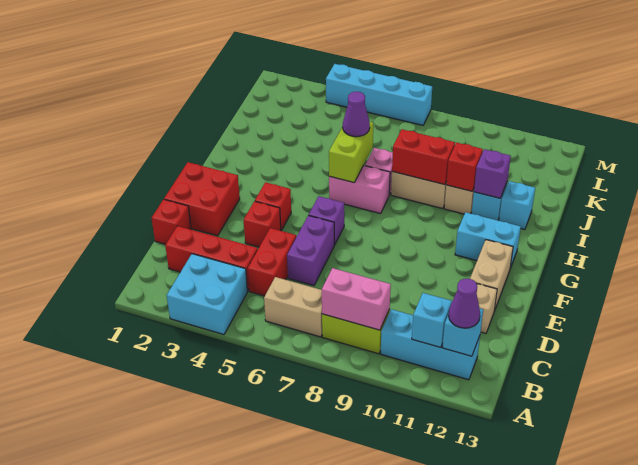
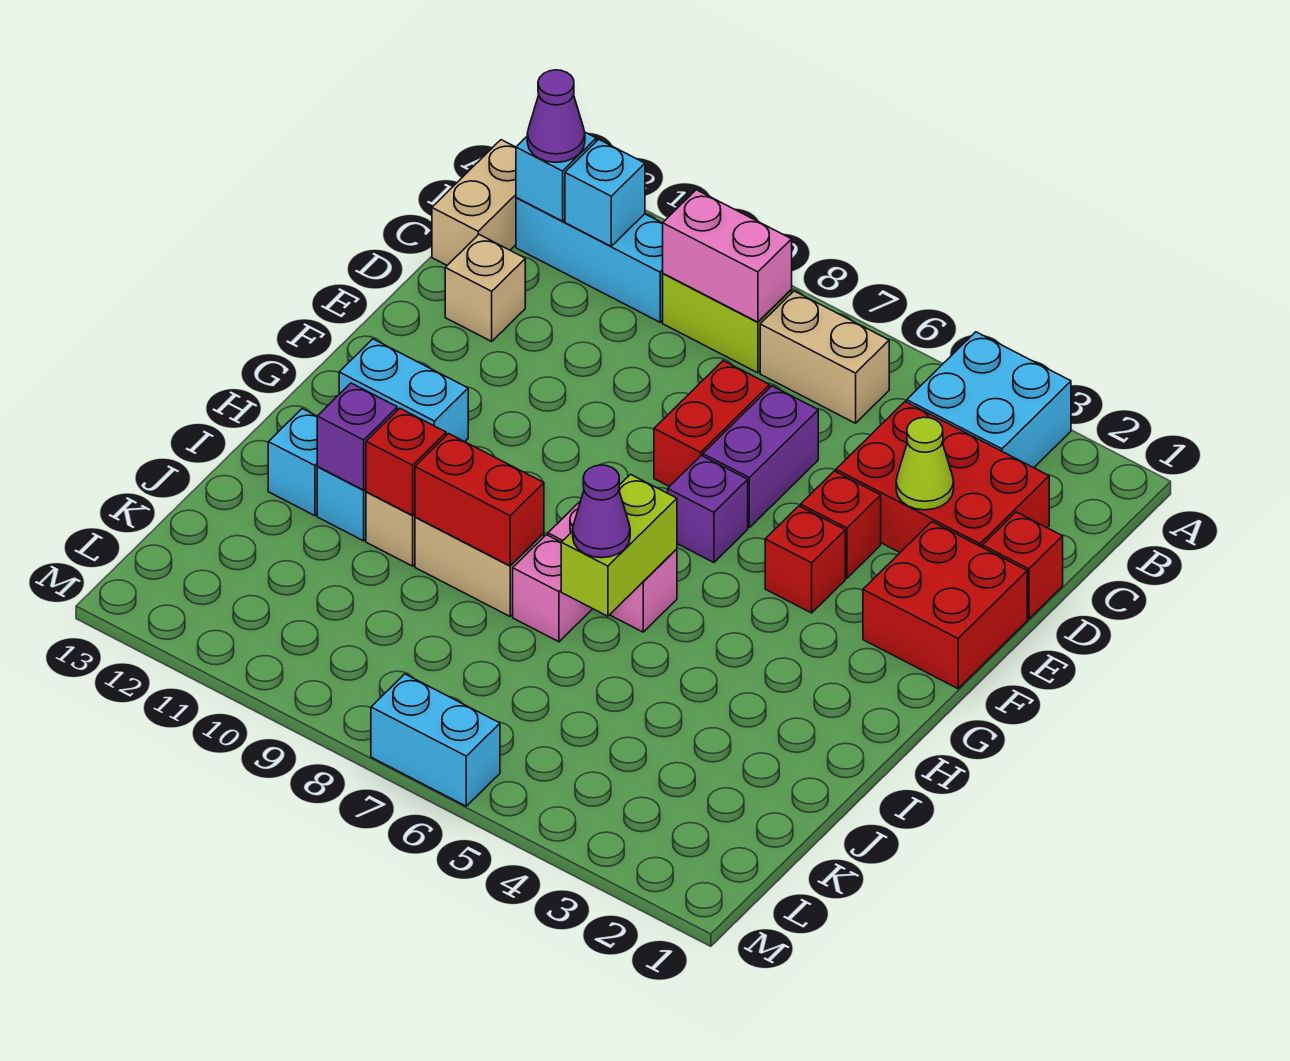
red 1x3 brick [165,226,258,291] -> red 2x3 brick [836,402,1049,552]
red 1x2 brick [248,228,296,296] -> red 1x2 brick moved to [654,361,770,487]
none -> lime 1x1 cone [896,417,954,510]
tan 1x2 brick [470,240,513,311] -> tan 1x2 brick moved to [432,140,516,265]
cyan 1x4 brick [326,64,432,125] -> cyan 1x2 brick [371,674,500,806]

